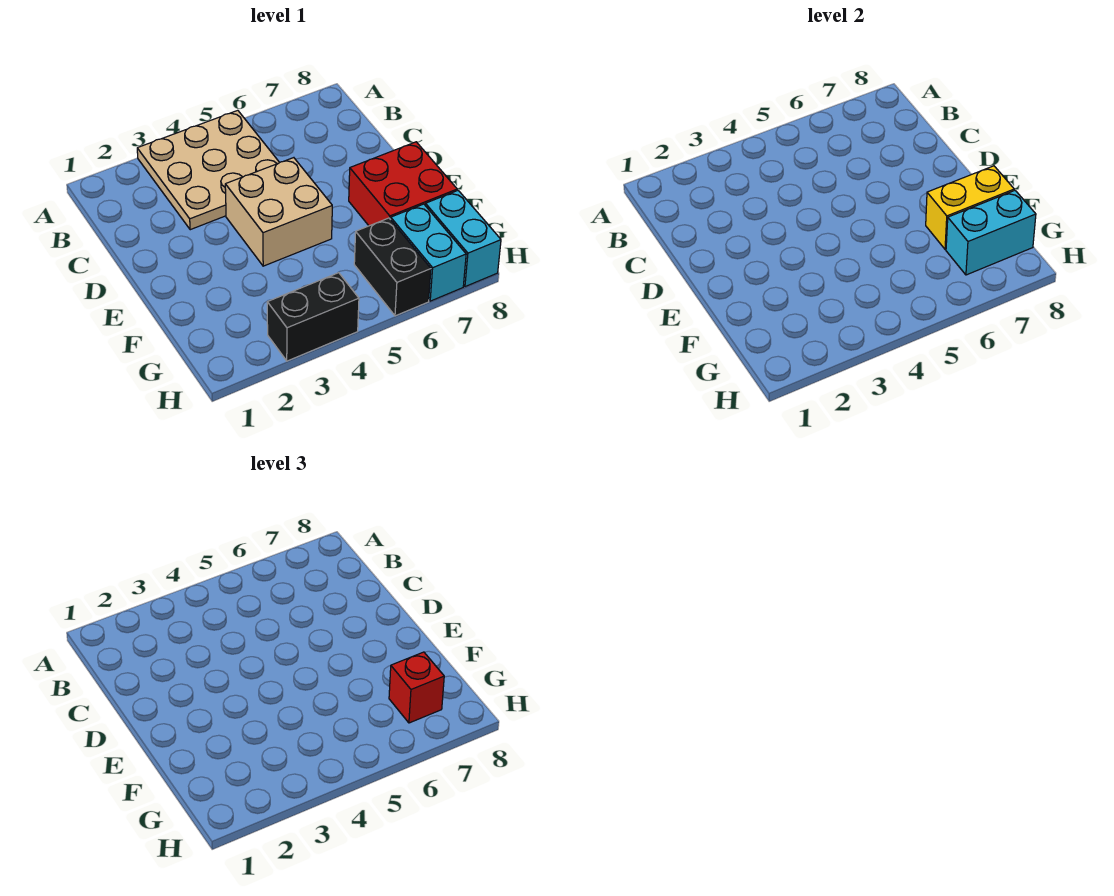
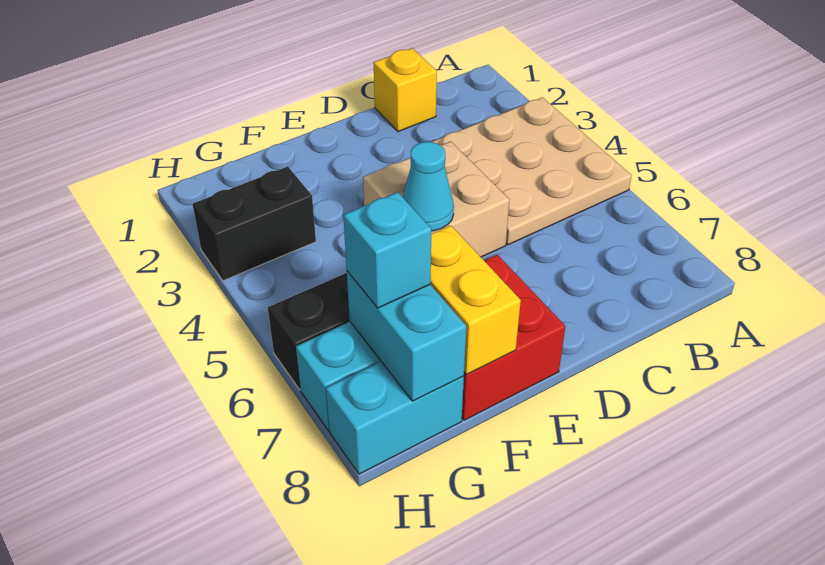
none -> yellow 1x1 brick [374,48,437,132]
none -> cyan 1x1 cone [403,142,454,231]
red 1x1 brick [389,652,444,723] -> cyan 1x1 brick [343,192,431,308]
black 1x2 brick [267,273,359,361] -> black 1x2 brick turned to [193,167,316,281]

